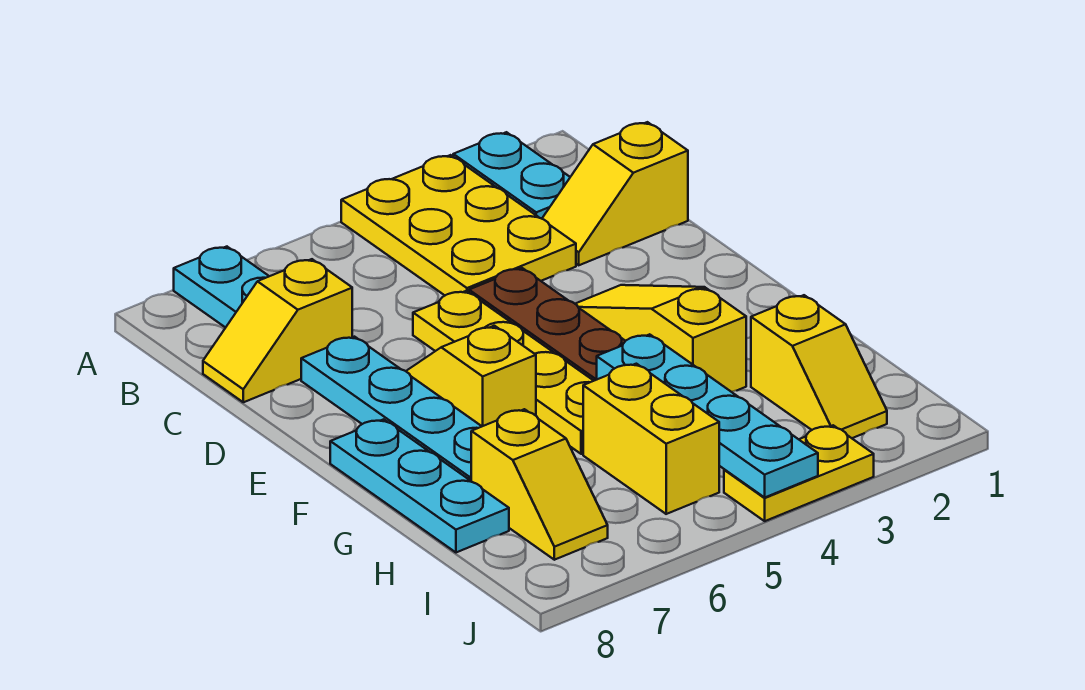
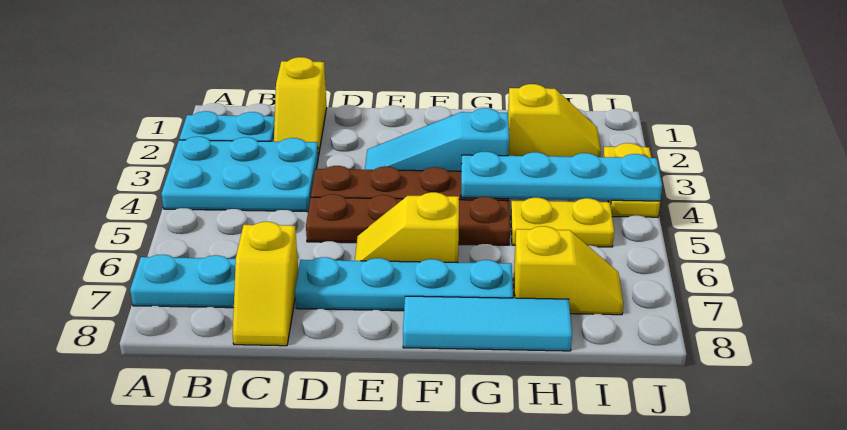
yellow 2x3 plate [341,155,576,295] -> cyan 2x3 plate [161,137,318,212]
yellow 1x4 plate [413,291,593,454] -> brown 1x4 plate [306,194,510,245]
yellow 1x3 slope [576,285,746,392] -> cyan 1x3 slope [365,108,509,171]
cyan 1x3 plate [330,419,509,552] -> cyan 1x3 tile [403,296,572,351]
yellow 1x2 brick [583,364,719,514] -> yellow 1x2 plate [511,198,614,247]

